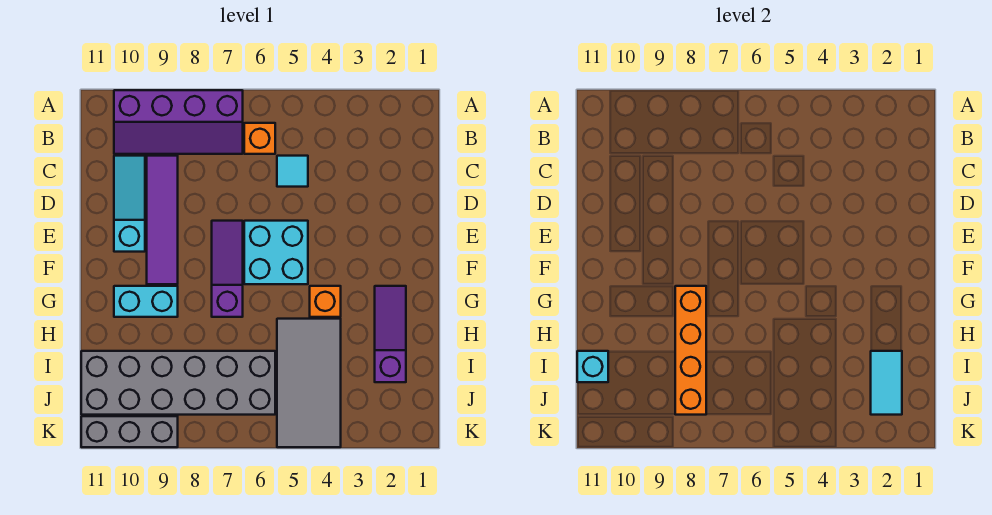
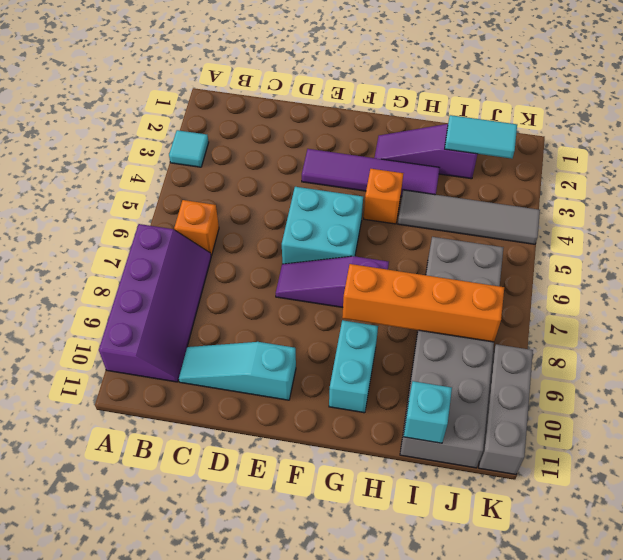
cyan 1x1 tile [277,156,308,187] -> cyan 1x1 tile moved to [169,130,209,167]
purple 1x4 tile [147,156,178,284] -> purple 1x4 tile moved to [302,149,440,196]
grey 2x4 tile [277,319,341,447] -> grey 1x4 tile [398,190,540,244]

